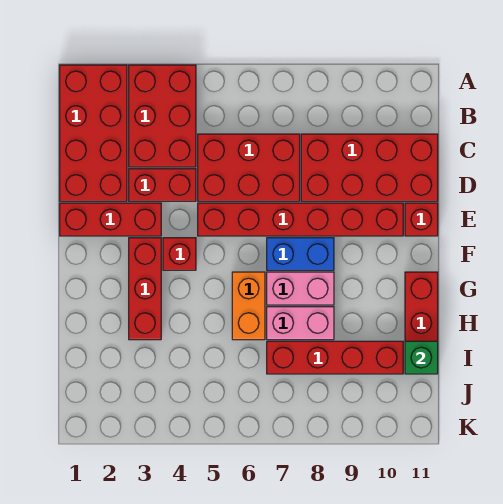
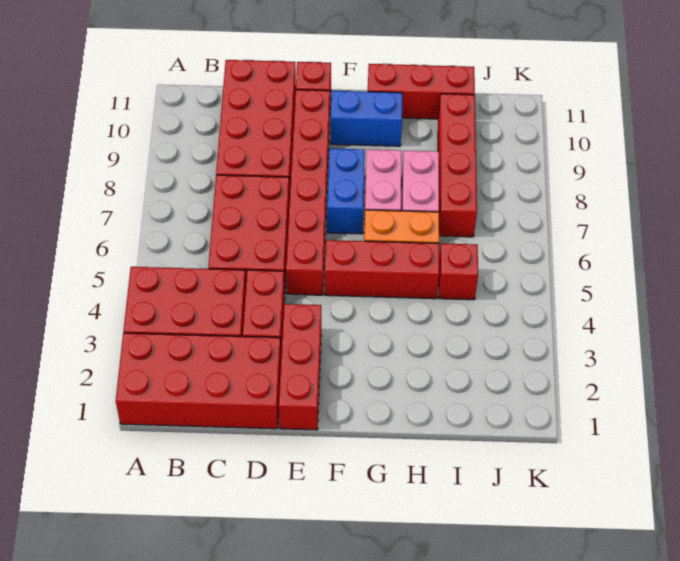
red 1x3 brick [129,238,161,340] -> red 1x3 brick moved to [325,240,439,299]
red 1x1 brick [163,238,196,270] -> red 1x1 brick moved to [438,243,478,300]
none -> blue 1x2 brick [330,91,402,146]
green 1x1 brick [405,341,438,374] -> none

